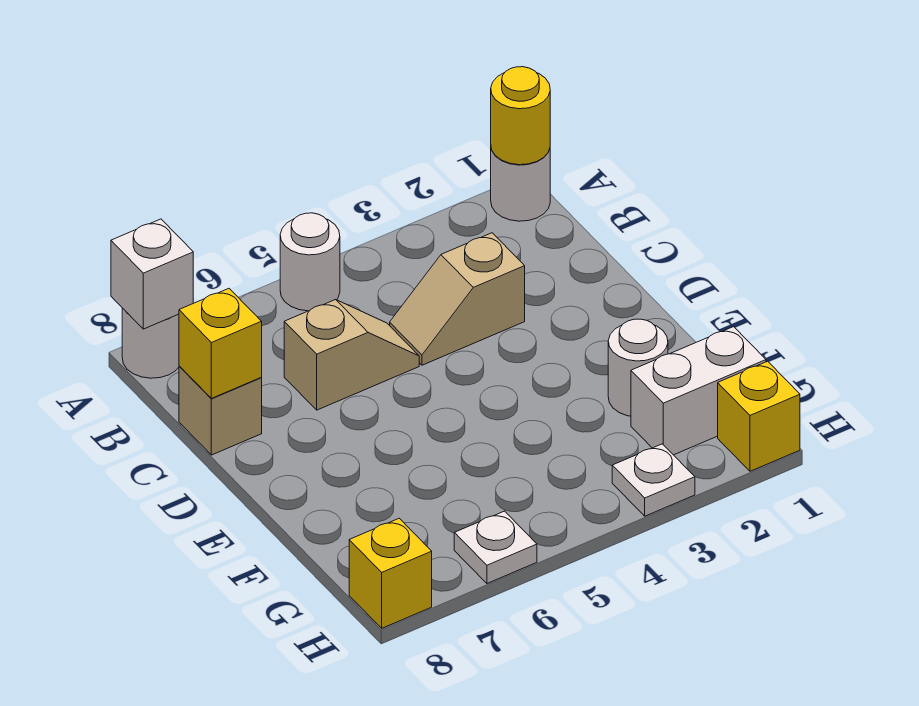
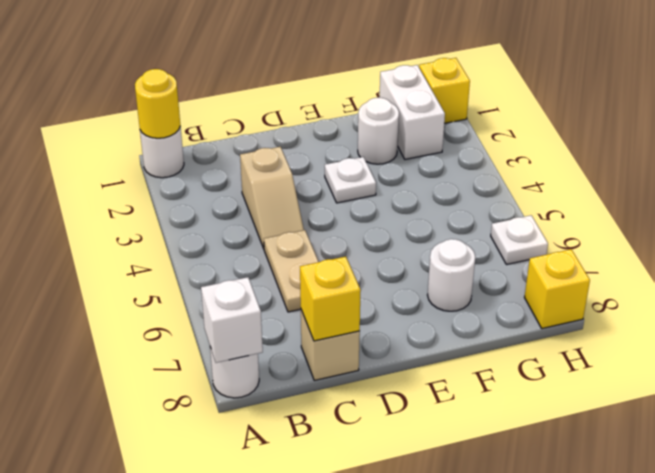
white 1x1 round brick [280,213,340,311] -> white 1x1 round brick moved to [428,239,475,311]
tan 1x2 slope [284,300,419,410] -> tan 1x2 plate [264,230,319,312]
white 1x1 plate [612,444,695,516] -> white 1x1 plate moved to [325,157,376,203]

